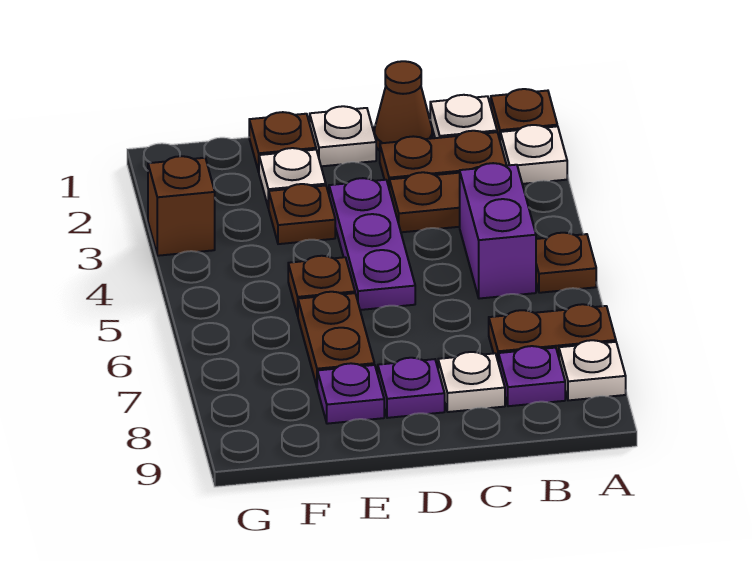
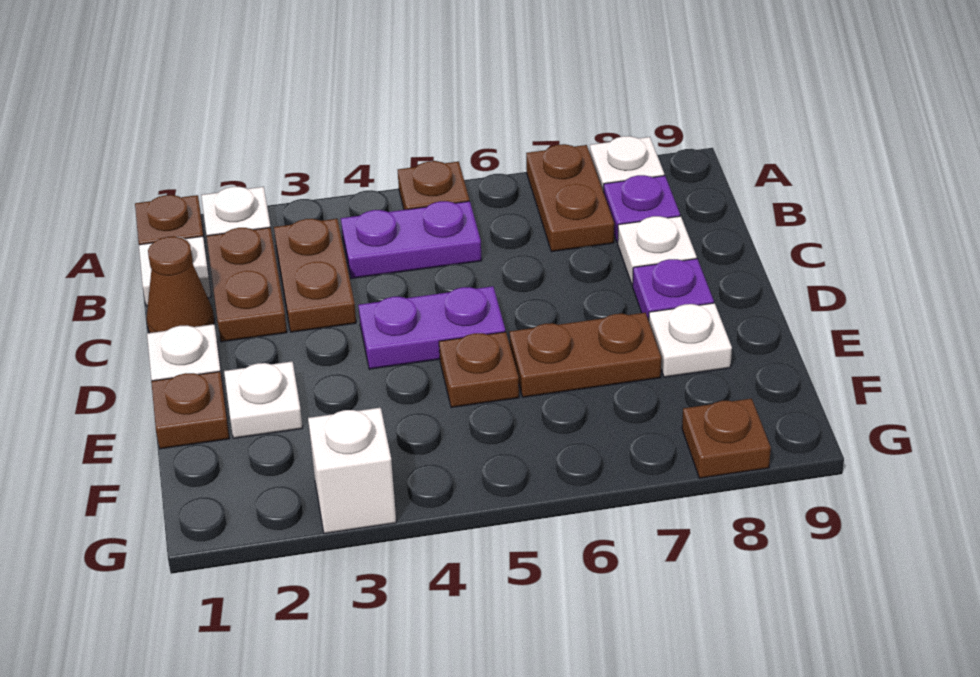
purple 1x2 brick [460,163,536,299] -> purple 1x2 plate [341,201,482,279]
purple 1x3 plate [329,178,415,310] -> purple 1x2 plate [358,286,505,369]
brown 1x1 plate [269,184,335,244] -> brown 1x1 plate moved to [682,399,771,478]
purple 1x1 plate [317,363,384,424] -> white 1x1 plate [649,303,732,377]
brown 1x1 brick [148,156,215,256] -> white 1x1 brick [308,408,396,534]

